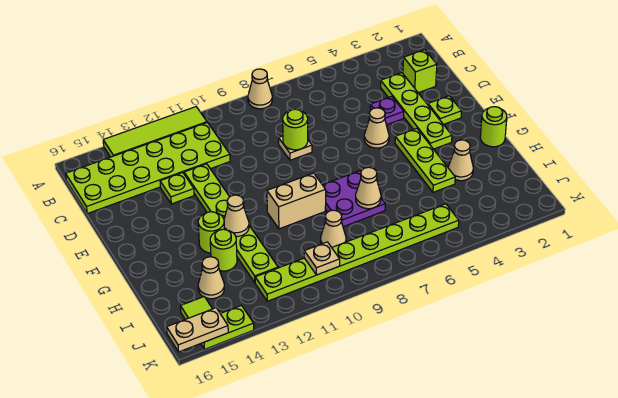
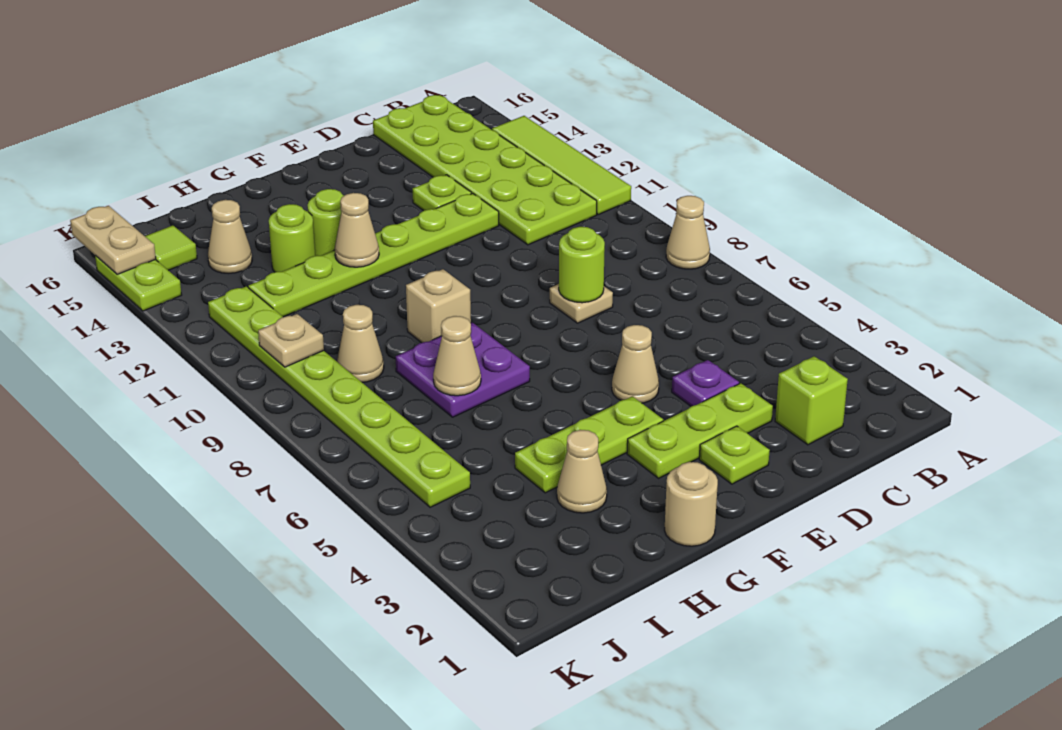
lime 1x4 plate [381,73,452,149] -> lime 1x3 plate [627,383,773,478]
lime 1x1 round brick [480,107,507,147] -> tan 1x1 round brick [665,462,718,546]
tan 1x2 brick [267,173,326,229] -> tan 1x1 brick [406,269,471,343]

